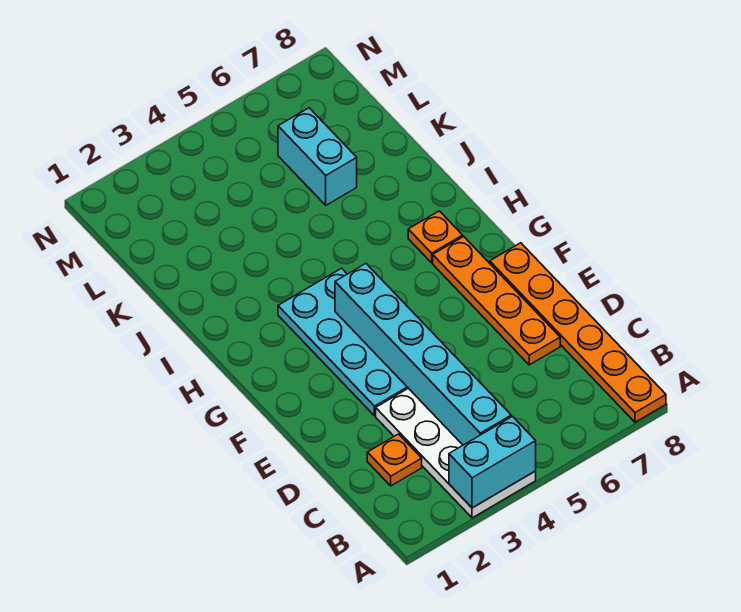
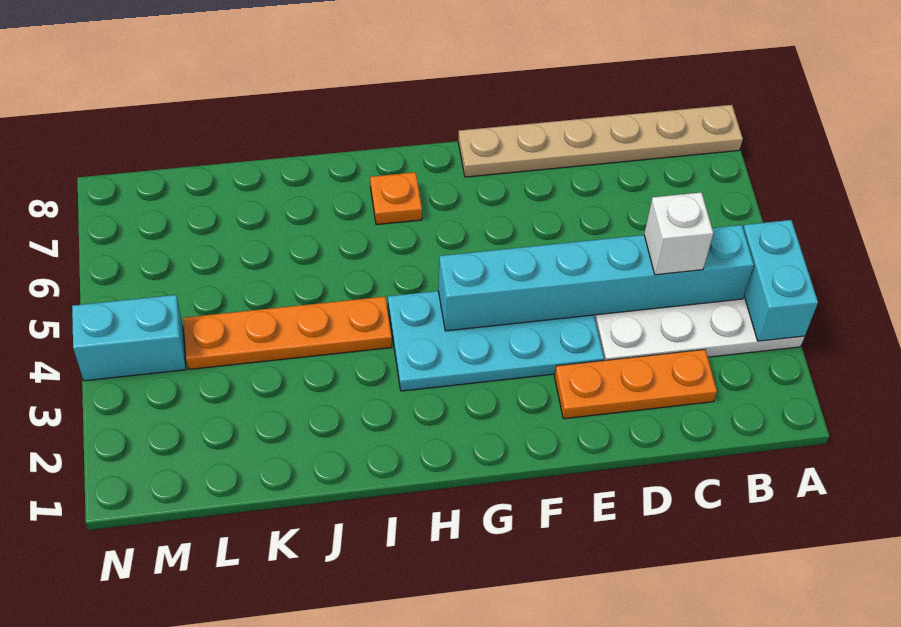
orange 1x6 plate [490,243,666,422] -> tan 1x6 plate [458,105,743,177]
orange 1x1 plate [367,434,422,486] -> orange 1x3 plate [554,350,717,419]
none -> white 1x1 brick [644,192,713,275]
orange 1x4 plate [433,236,560,365] -> orange 1x4 plate moved to [184,297,392,369]
cyan 1x2 brick [278,108,357,205] -> cyan 1x2 brick moved to [72,295,186,381]

